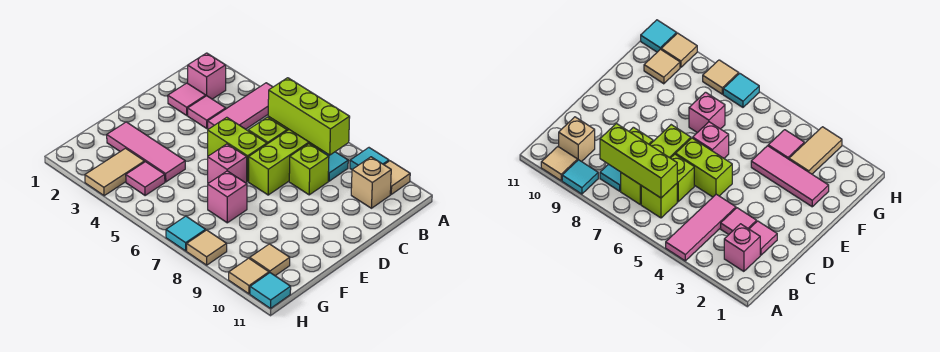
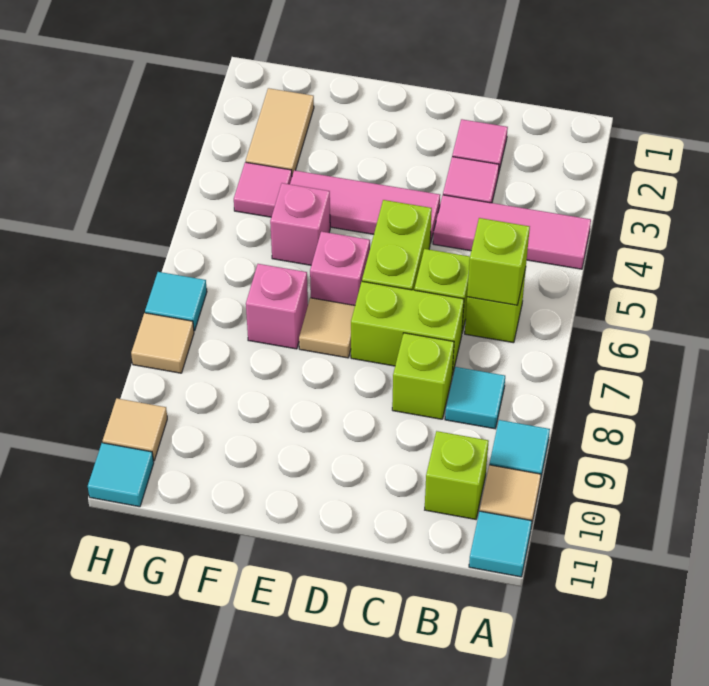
none -> cyan 1x1 tile [469,511,532,577]
pink 1x1 brick [188,53,226,99] -> pink 1x1 brick moved to [270,183,330,265]
lime 1x3 brick [268,78,350,155] -> lime 1x1 brick [467,218,530,305]
lime 1x3 brick [249,130,322,195] -> lime 1x2 brick [351,281,464,376]
tan 1x1 brick [351,157,391,208] -> lime 1x1 brick [425,431,489,519]
pink 1x3 tile [107,122,185,182] -> pink 1x3 tile turned to [290,170,440,244]
tan 1x2 tile [85,148,145,196] -> tan 1x2 tile turned to [246,88,314,175]
tan 1x1 tile [250,244,290,276] -> tan 1x1 tile moved to [299,298,355,358]

